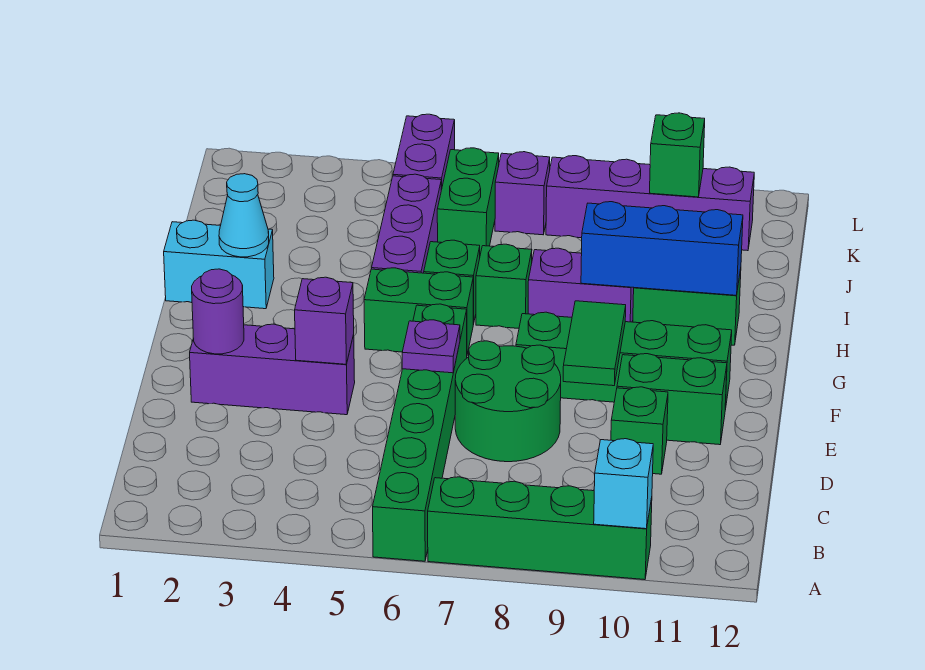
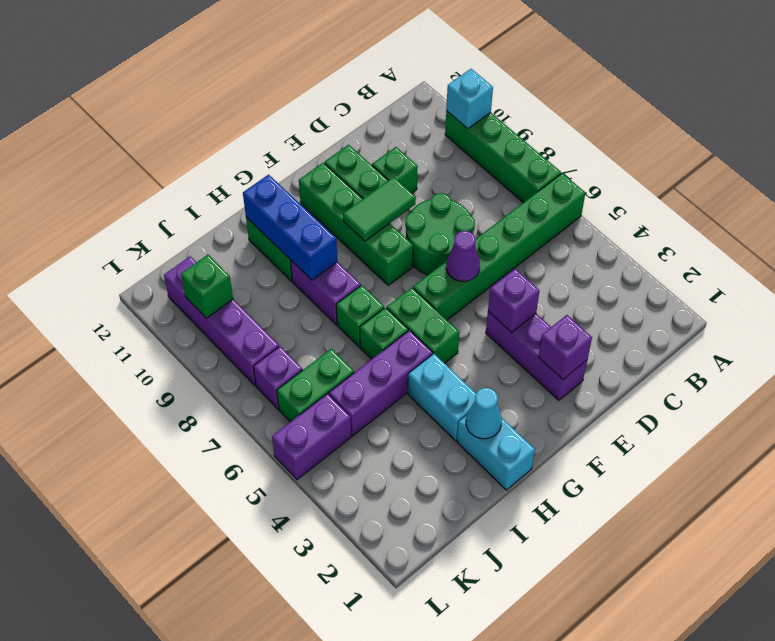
purple 1x1 round brick [192,269,244,354] -> purple 1x1 brick [538,315,592,379]
purple 1x1 plate [402,320,460,373] -> purple 1x1 cone [446,231,480,281]
none -> cyan 1x2 brick [408,354,476,441]

